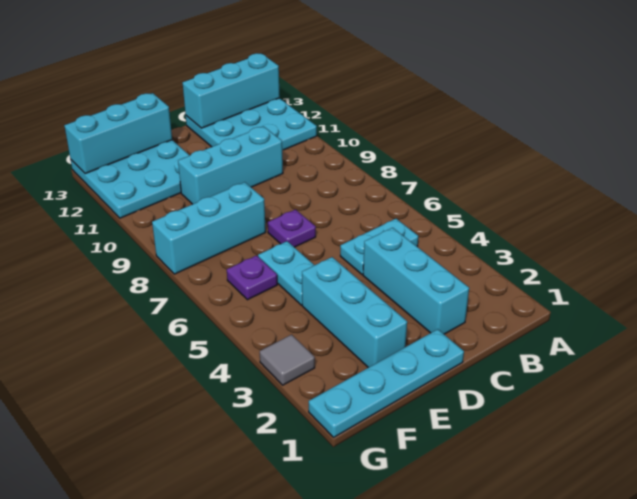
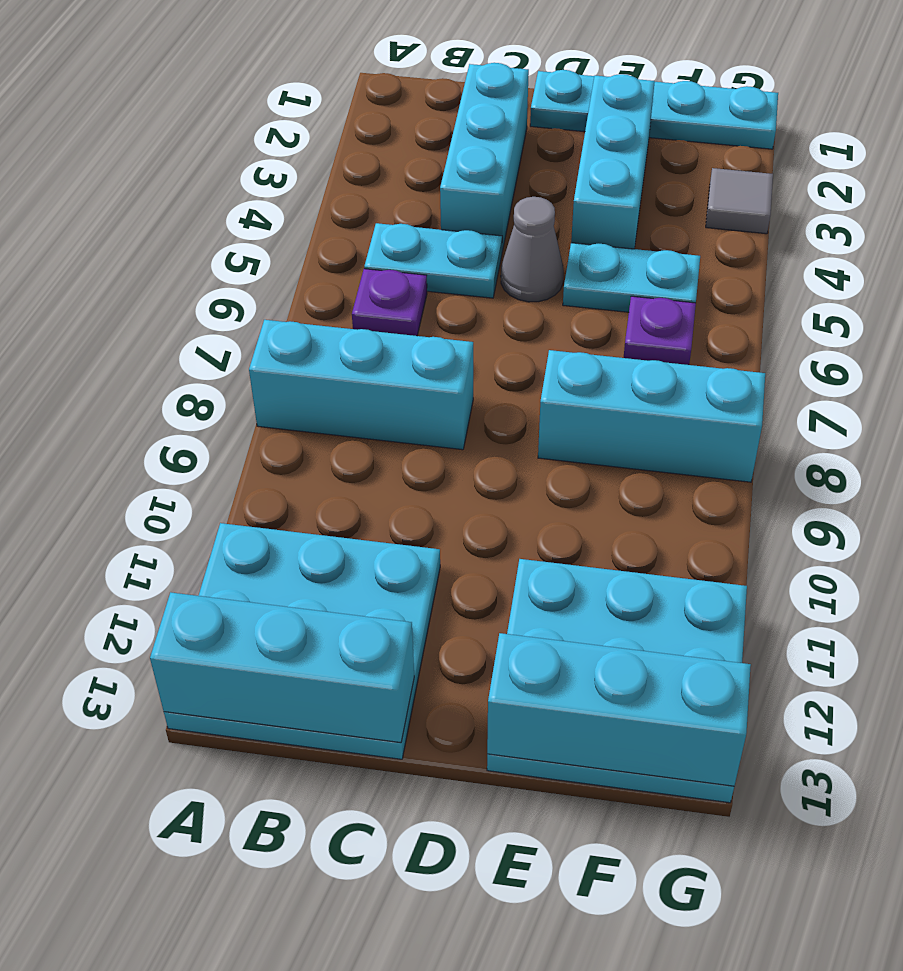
cyan 1x3 brick [178,126,283,204] -> cyan 1x3 brick moved to [249,320,473,450]
none -> grey 1x1 cone [501,197,564,302]
purple 1x1 plate [268,210,316,247] -> purple 1x1 plate moved to [352,269,427,336]
cyan 1x2 plate [258,241,314,305] -> cyan 1x2 plate turned to [563,243,700,312]

